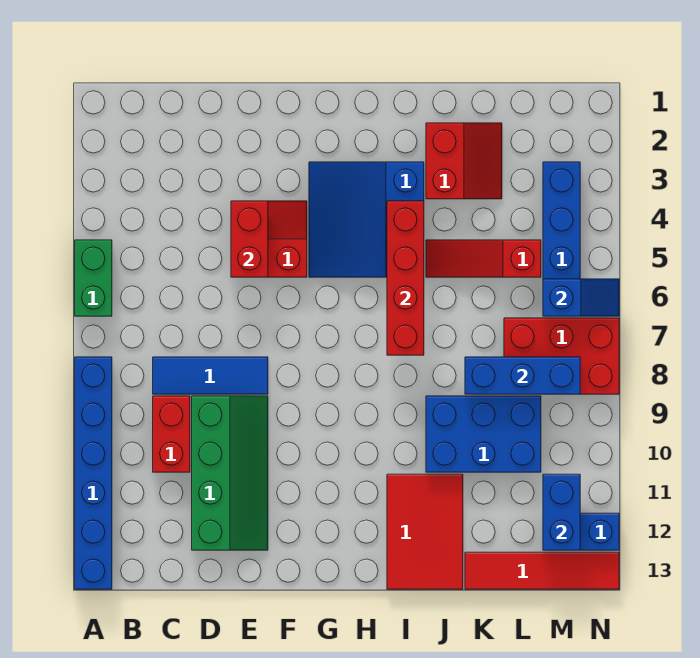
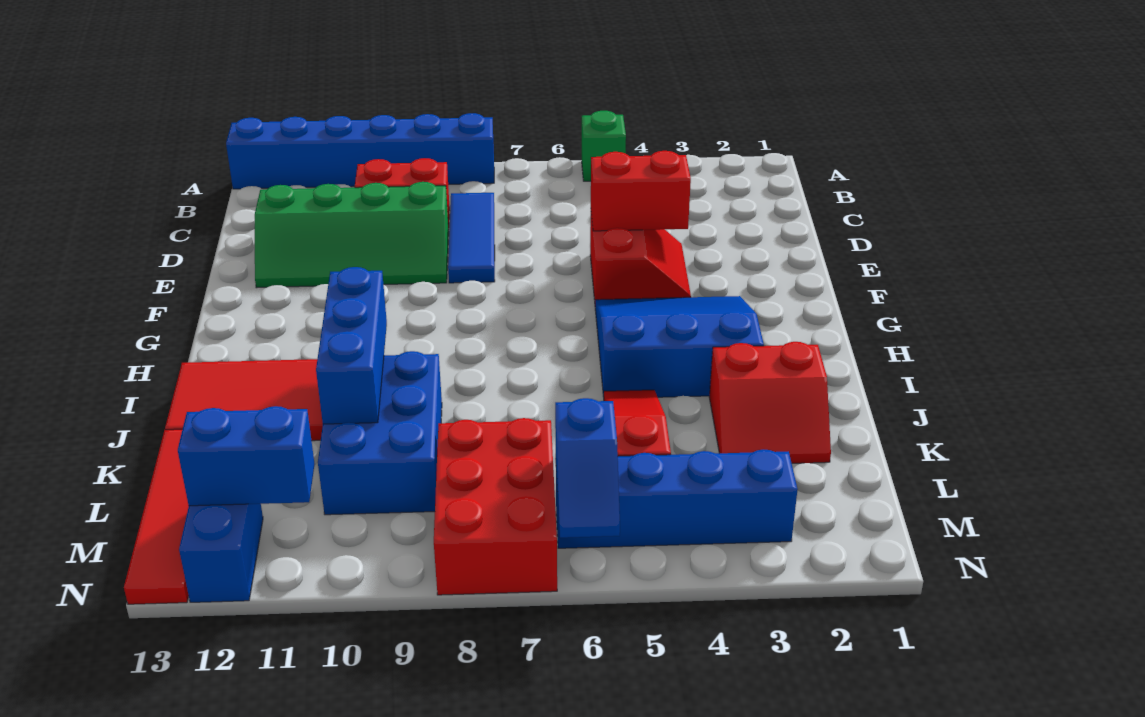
green 1x2 brick [75,240,112,316] -> green 1x1 brick [582,111,626,181]
red 1x4 brick [387,201,424,355] -> none
blue 1x3 brick [465,357,580,394] -> blue 1x3 brick moved to [316,267,387,424]

